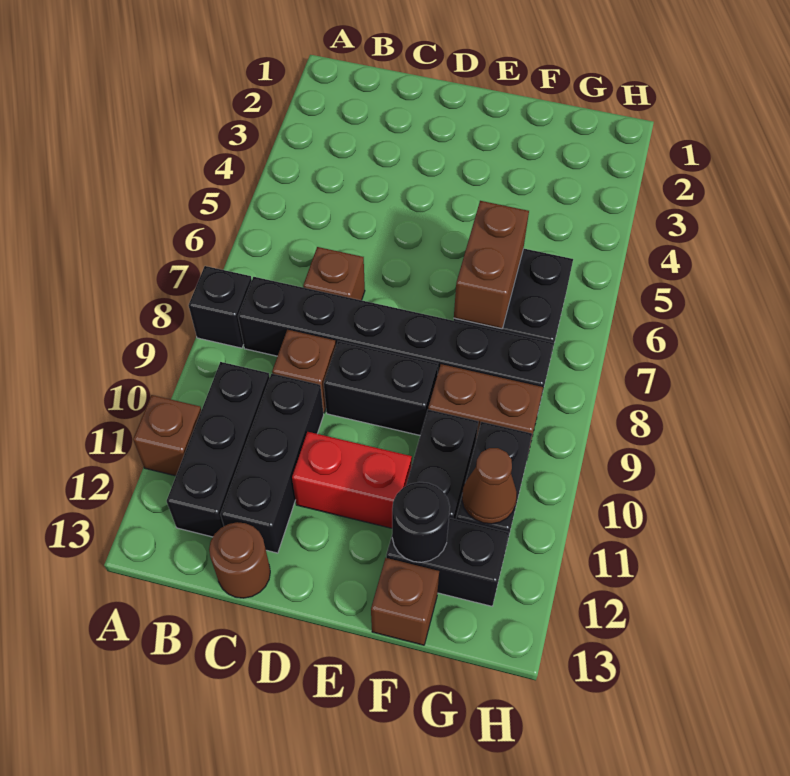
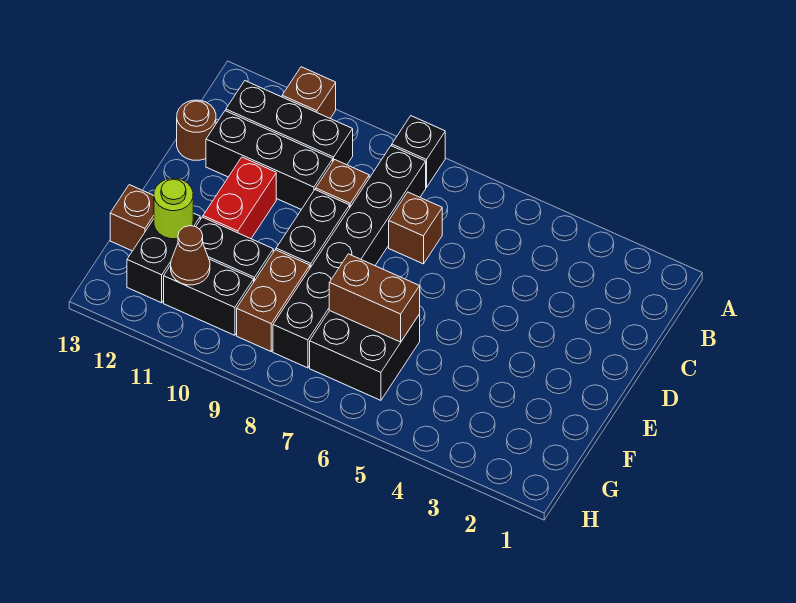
black 1x1 round brick [392,482,450,562] -> lime 1x1 round brick [154,178,193,239]

